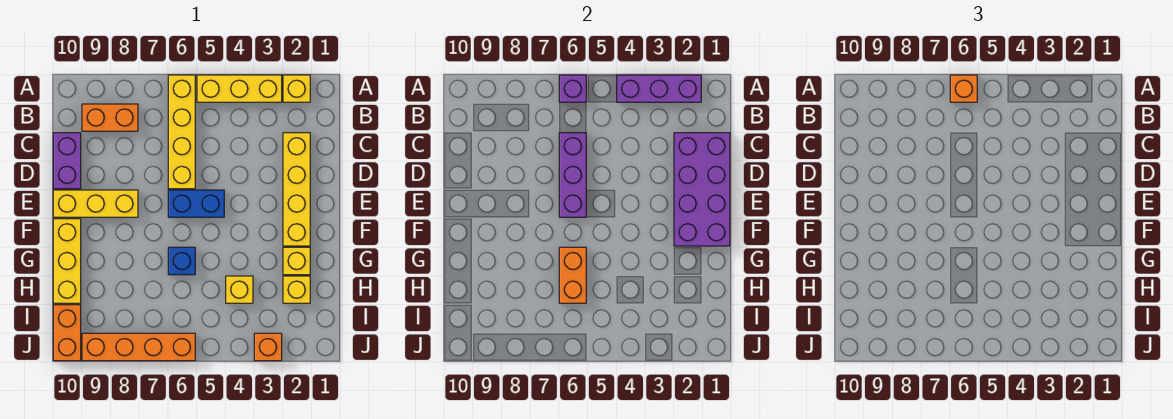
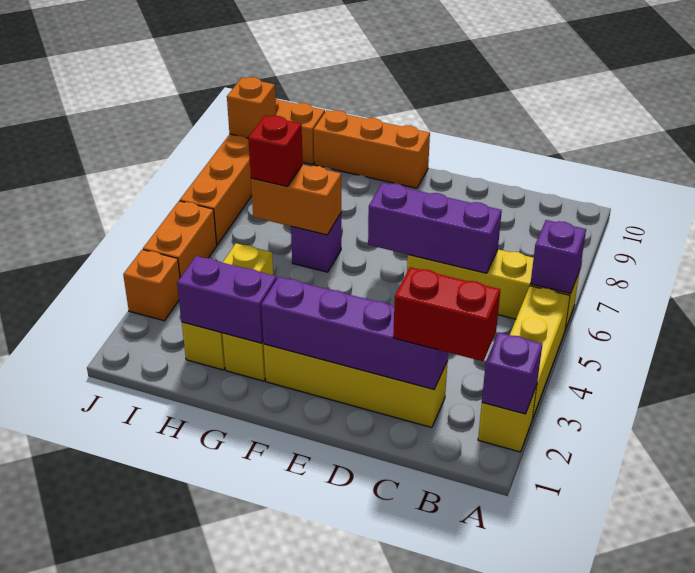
purple 1x3 brick [617,75,701,102] -> purple 1x1 brick [482,332,542,414]
orange 1x1 brick [950,75,977,102] -> orange 1x1 brick moved to [227,77,276,138]
none -> red 1x2 brick [393,267,500,361]
orange 1x2 brick [82,104,138,131] -> orange 1x2 brick moved to [143,201,217,278]
purple 2x4 brick [674,133,730,246] -> purple 1x4 brick [261,277,448,390]
purple 1x2 brick [53,133,81,189] -> purple 1x2 brick moved to [177,256,277,343]
blue 1x2 brick [168,190,224,217] -> none
yellow 1x3 brick [53,190,138,217] -> none
yellow 1x3 brick [53,219,81,303] -> orange 1x3 brick [314,110,430,188]
blue 1x1 brick [168,247,195,275] -> purple 1x1 brick [291,213,341,272]
none -> red 1x1 brick [248,116,303,187]

